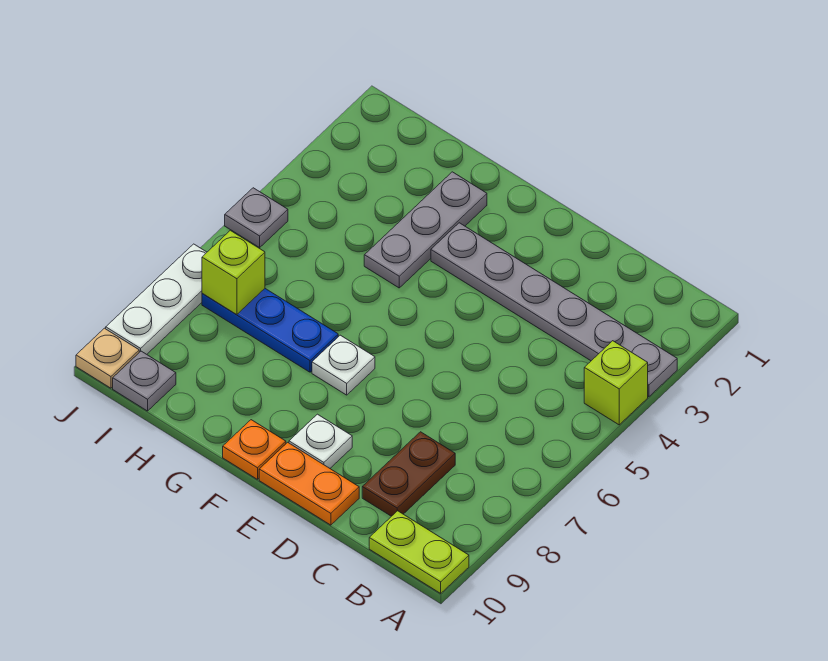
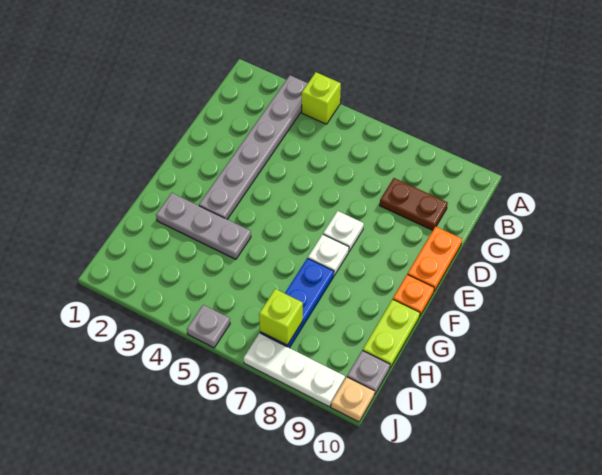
lime 1x2 plate [369,511,469,593] -> lime 1x2 plate moved to [363,299,420,368]
white 1x1 plate [289,414,352,468] -> white 1x1 plate moved to [323,211,364,251]

